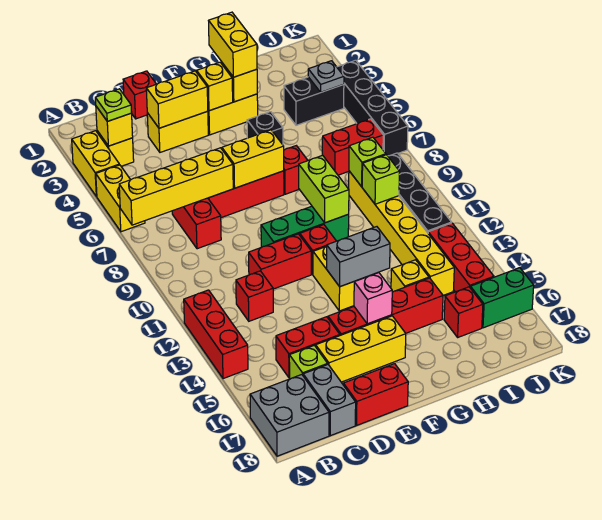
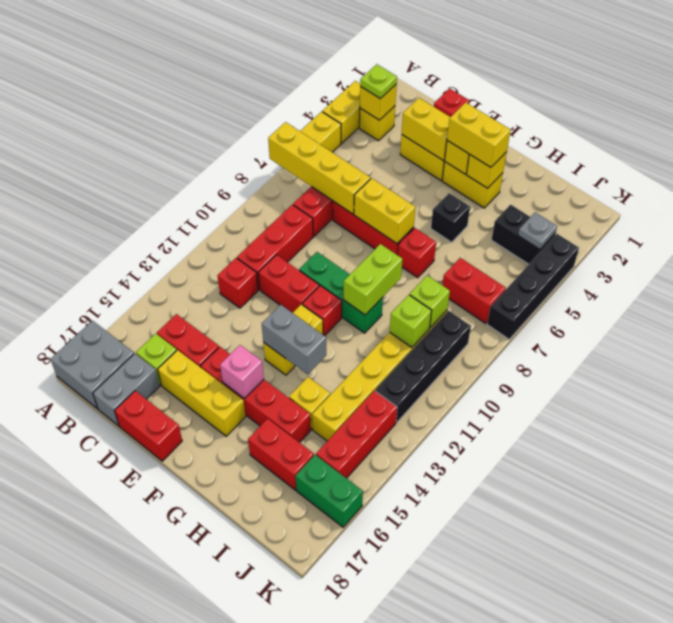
red 1x3 brick [184,290,248,379] -> red 1x3 brick moved to [237,205,313,290]
yellow 1x2 brick [209,12,257,77] -> yellow 1x2 brick turned to [447,103,511,167]
red 1x1 brick [444,287,483,337] -> red 1x2 brick [248,419,314,490]

